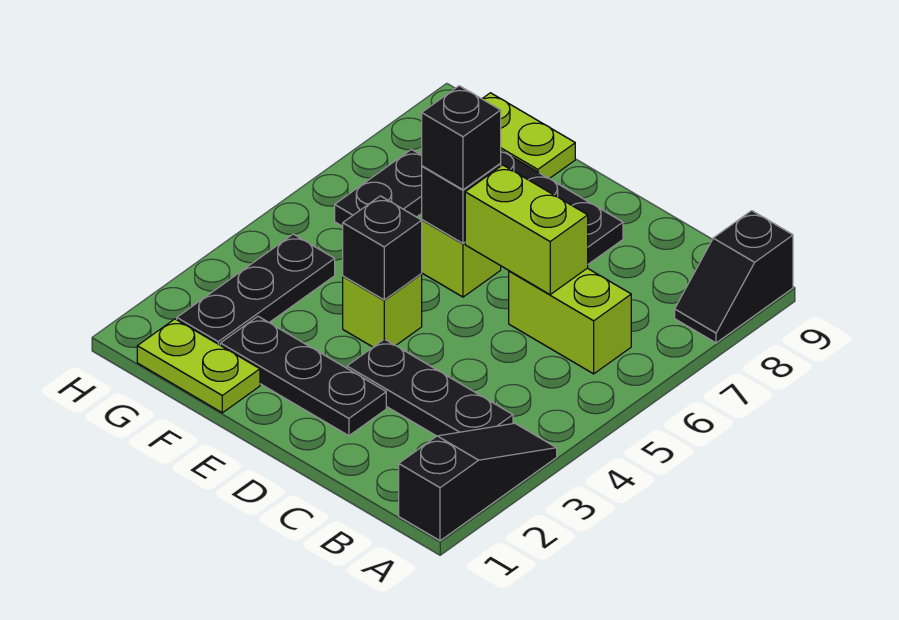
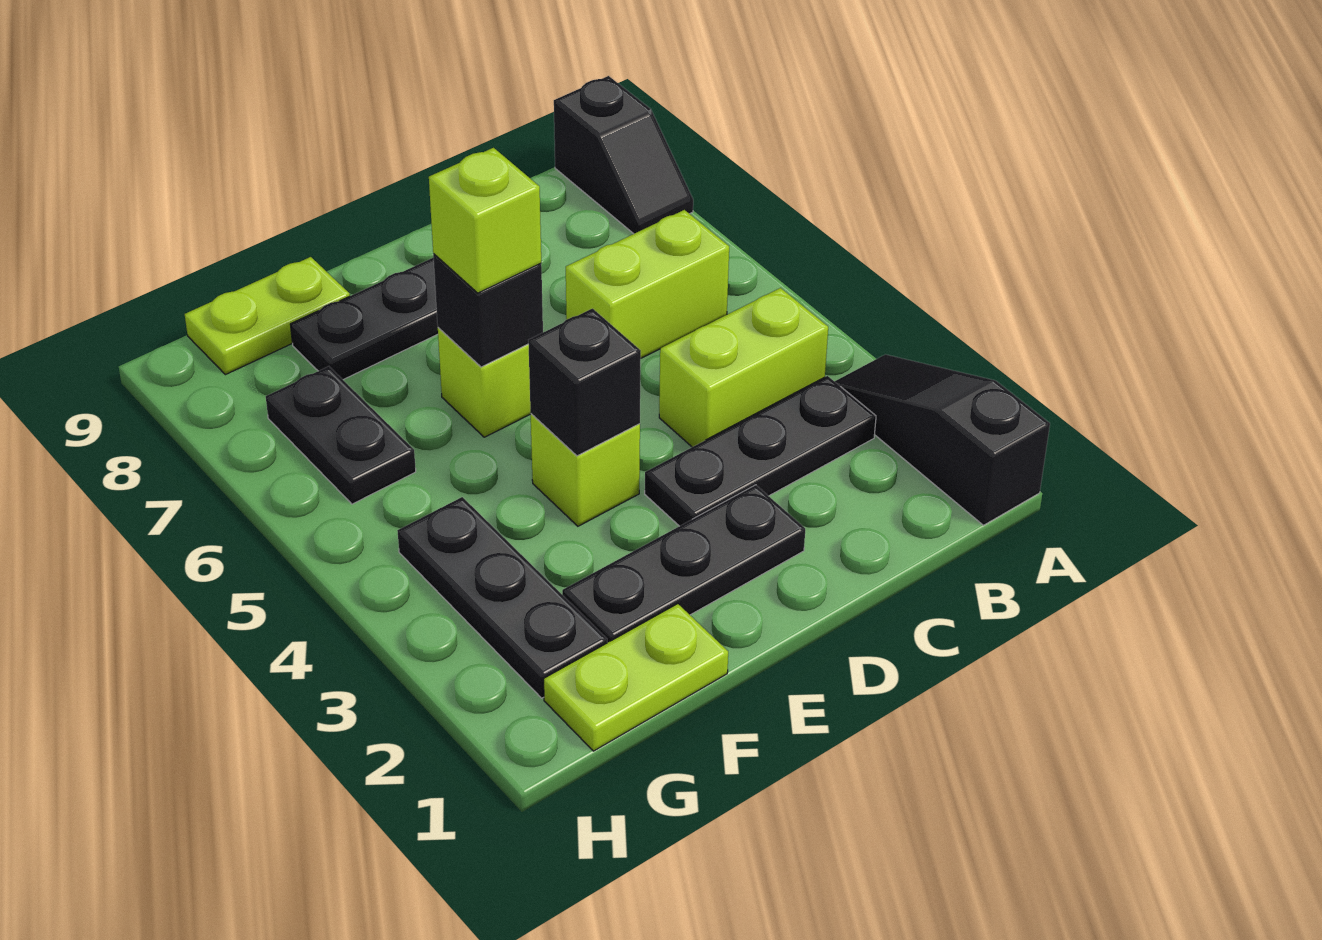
lime 1x2 brick [465,165,588,294] -> lime 1x2 brick moved to [659,288,828,447]
black 1x1 brick [422,86,501,190] -> lime 1x1 brick [429,148,541,293]

